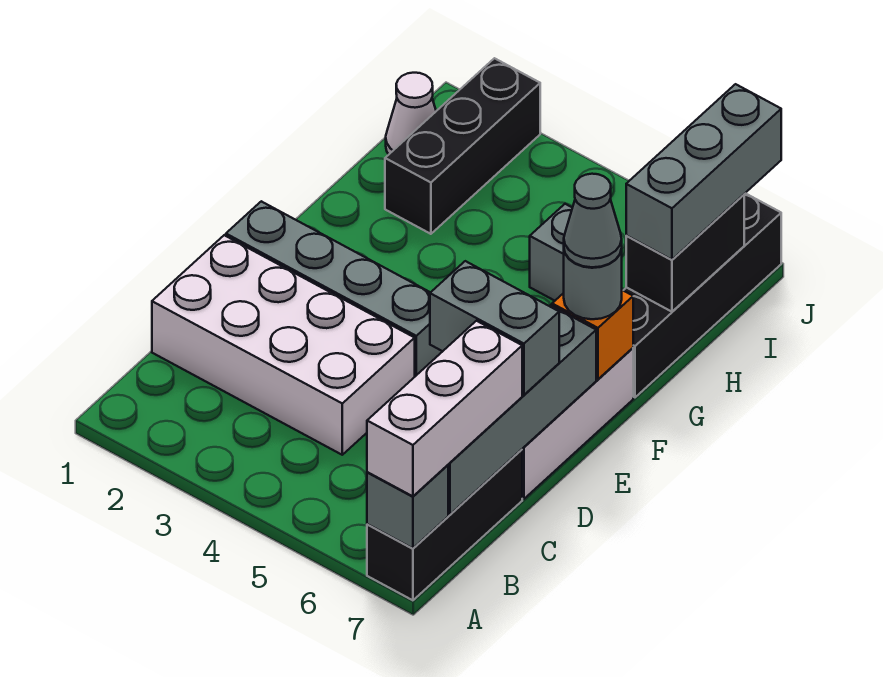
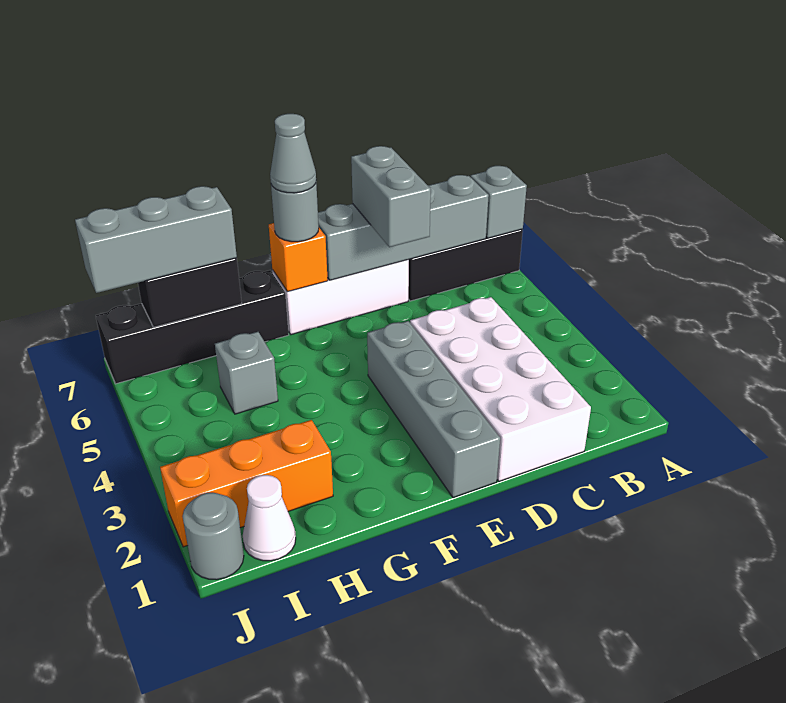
white 1x3 brick [367,321,522,496] -> none
black 1x3 brick [385,58,540,234] -> orange 1x3 brick [160,420,333,547]
none -> grey 1x1 round brick [182,493,244,580]

